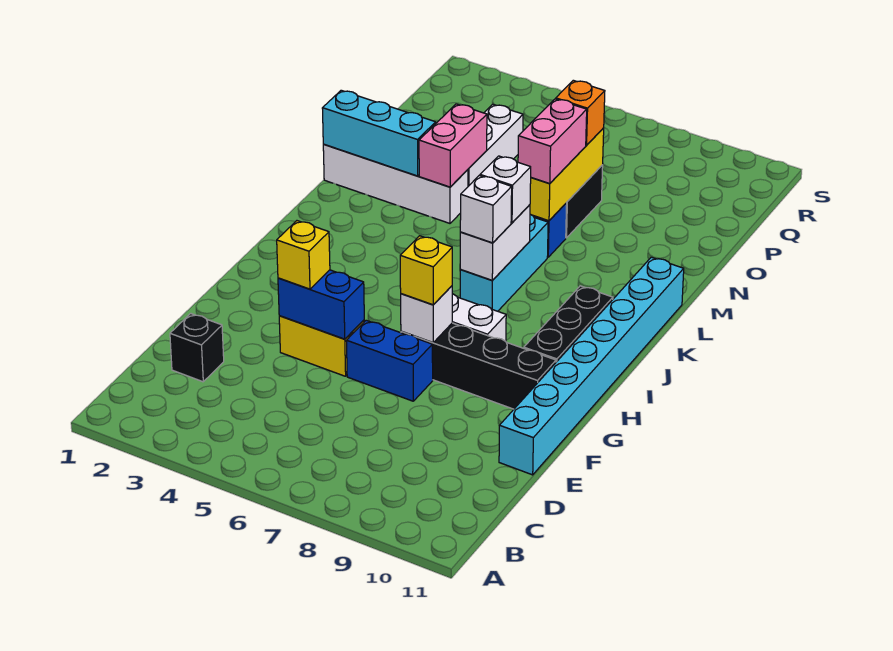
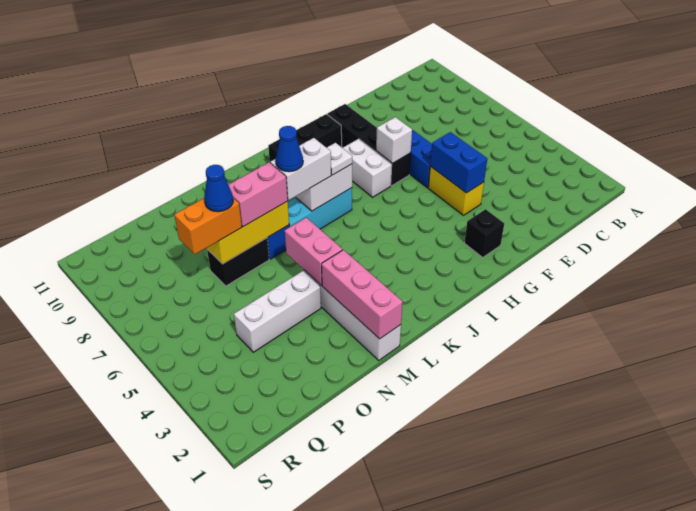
black 1x1 brick [170,314,224,382] -> black 1x1 brick moved to [464,209,504,257]
cyan 1x8 brick [499,257,684,475] -> none
yellow 1x1 brick [277,221,330,289] -> none
yellow 1x1 brick [400,236,452,305] -> none
white 1x1 brick [460,175,512,243] -> white 1x1 plate [327,143,352,175]
white 1x1 brick [480,156,531,223] -> white 1x2 brick [271,138,331,200]
none -> blue 1x1 cone [276,126,303,172]
cyan 1x3 brick [322,90,436,176] -> pink 1x3 brick [322,250,403,339]
pink 1x2 brick [419,104,487,187] -> pink 1x2 brick turned to [285,218,342,285]
orange 1x1 brick [556,80,605,145] -> orange 1x2 brick [174,198,242,254]
none -> blue 1x1 cone [204,165,233,212]

